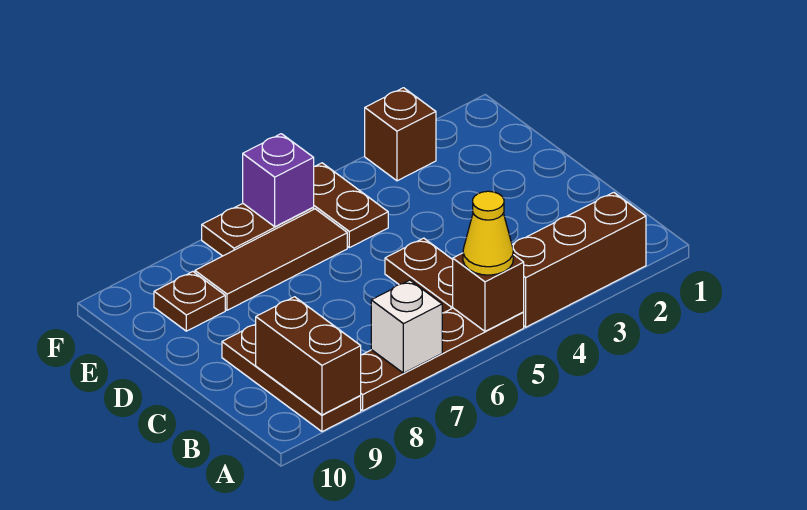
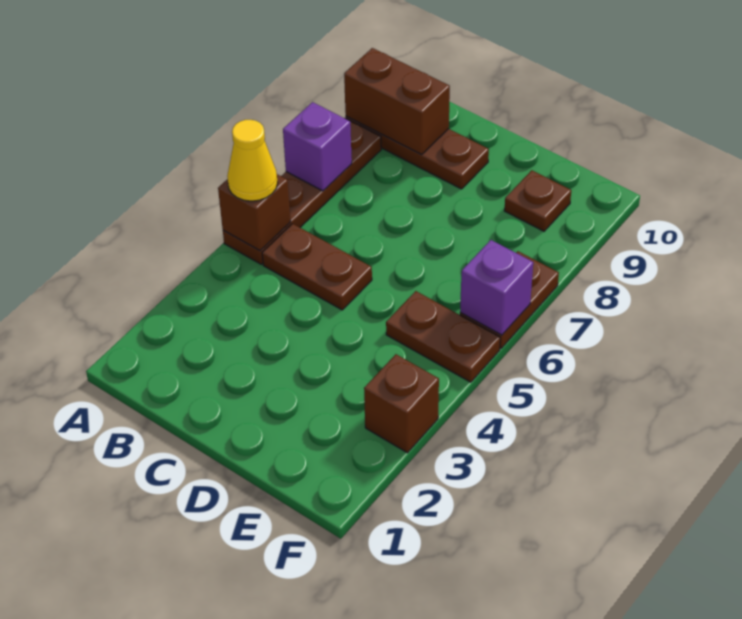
brown 1x3 brick [512,192,646,327] -> none
white 1x1 brick [371,280,442,373] -> purple 1x1 brick [283,102,352,191]
brown 1x3 tile [195,209,347,310] -> none

